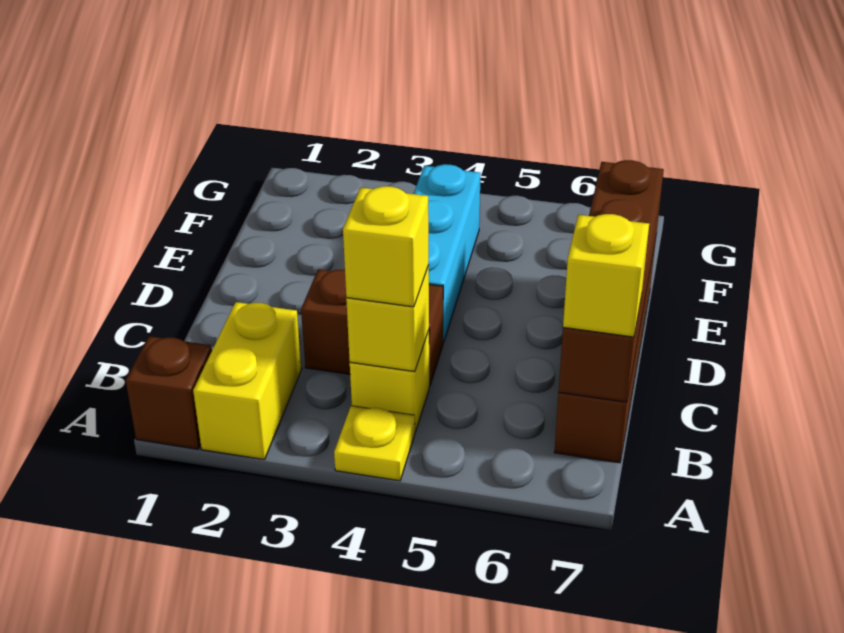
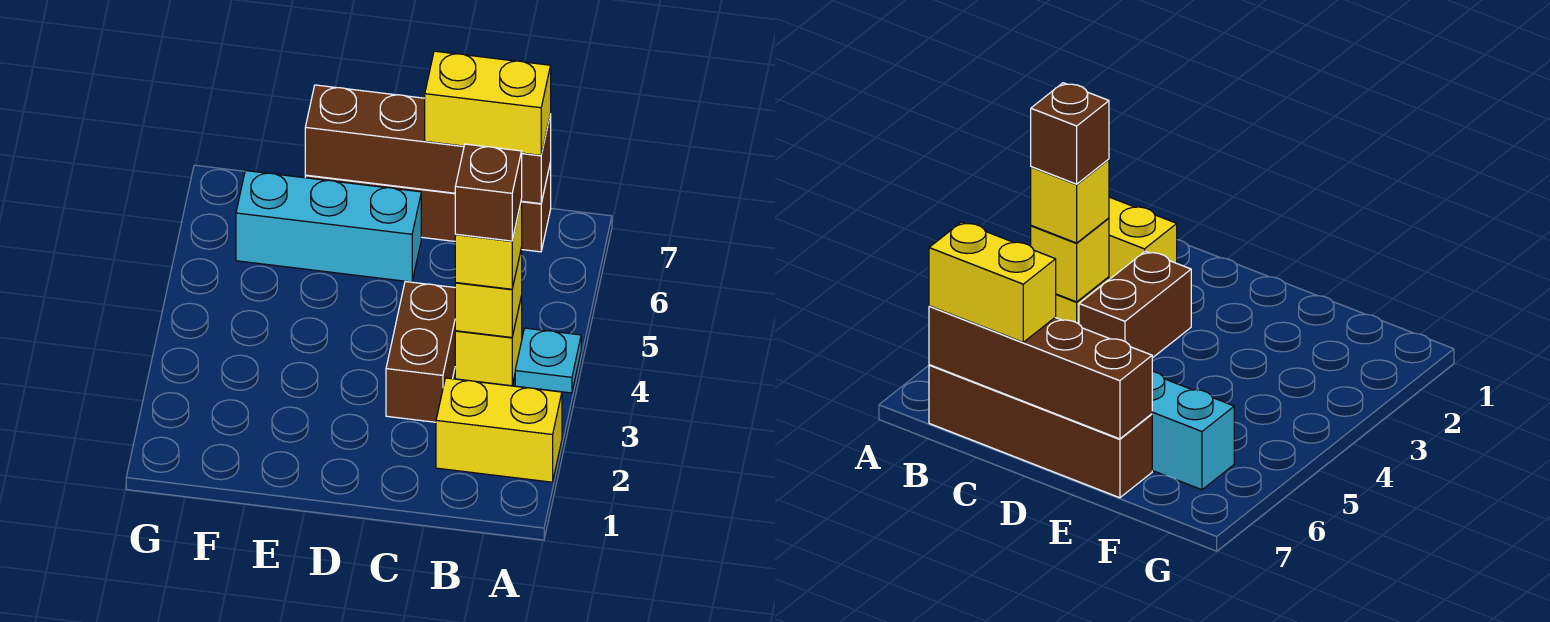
brown 1x1 brick [126,336,212,449] -> brown 1x1 brick moved to [455,144,522,241]
yellow 1x1 plate [334,406,415,481] -> cyan 1x1 plate [515,328,581,393]
yellow 1x1 brick [563,214,649,337] -> yellow 1x2 brick [425,51,551,155]
cyan 1x3 brick [414,164,481,343] -> cyan 1x3 brick moved to [236,171,421,282]

